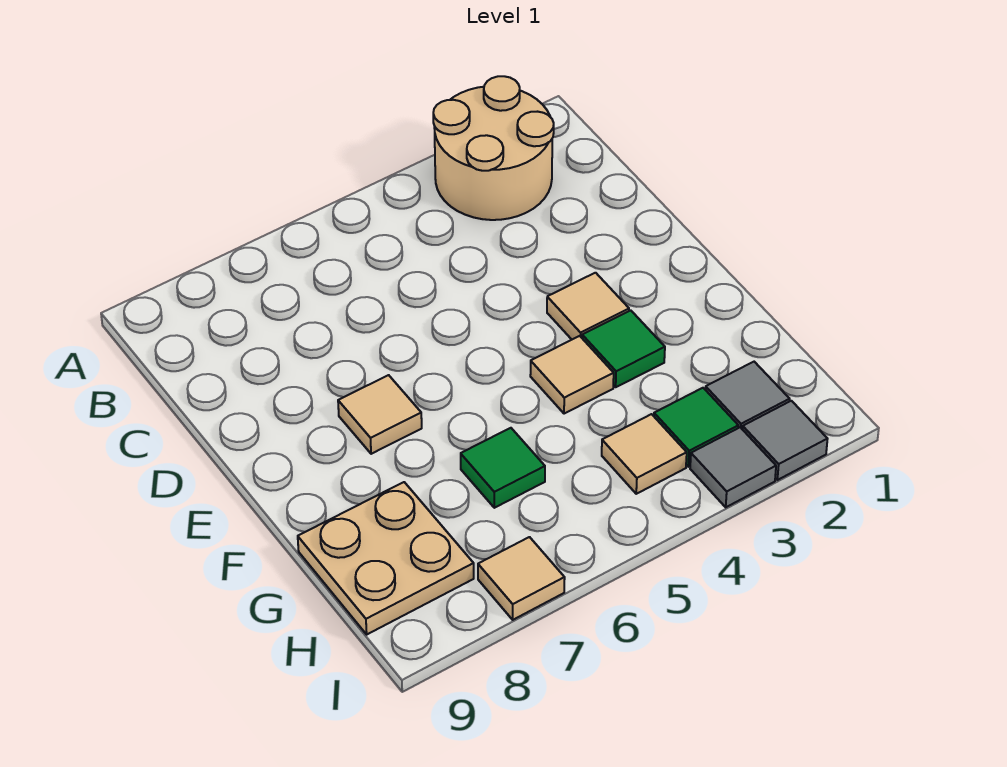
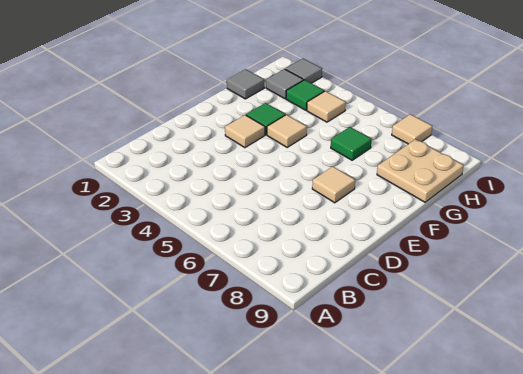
tan 2x2 round brick [433,76,554,220] -> none
grey 1x1 tile [690,427,776,507] -> grey 1x1 tile moved to [227,69,264,99]

